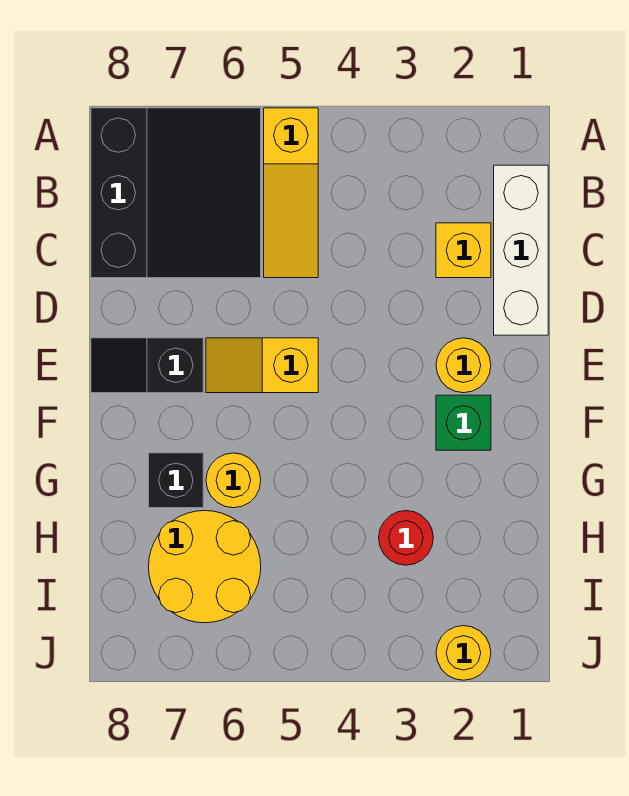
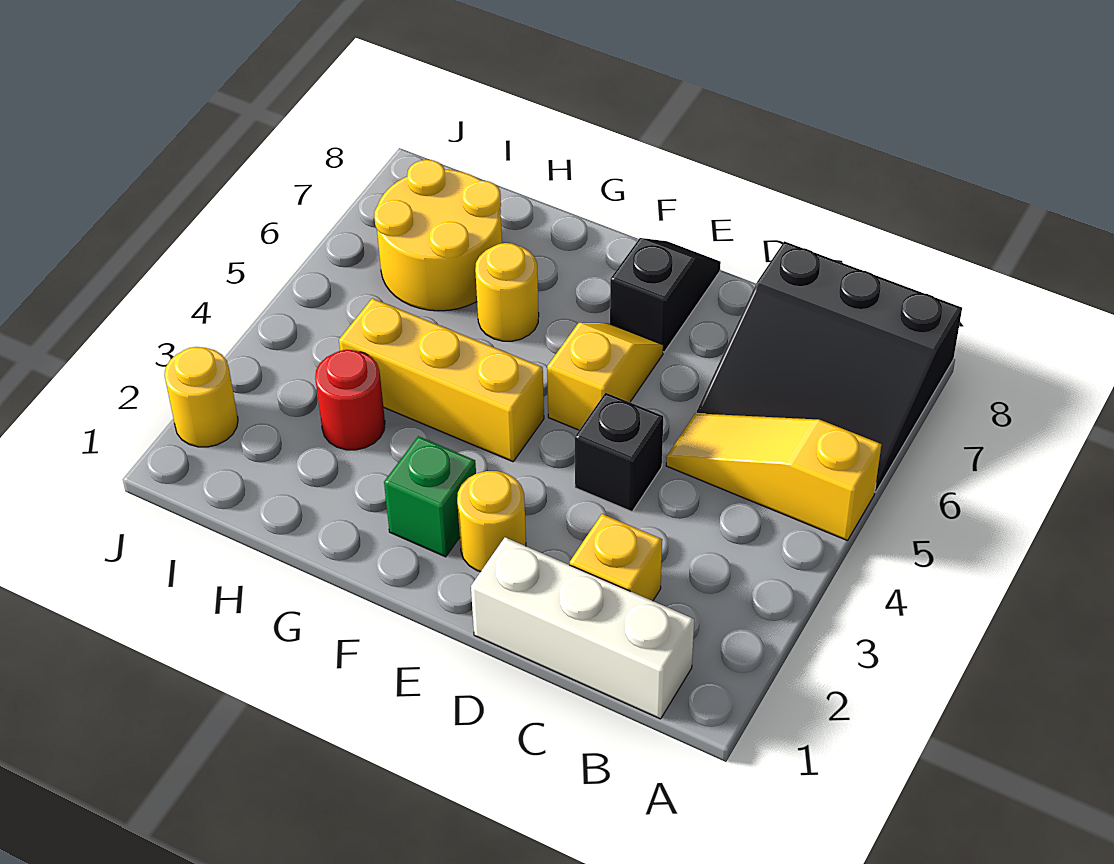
none -> yellow 1x3 brick [339,298,544,462]
black 1x1 brick [149,453,203,508] -> black 1x1 brick moved to [575,393,663,512]

